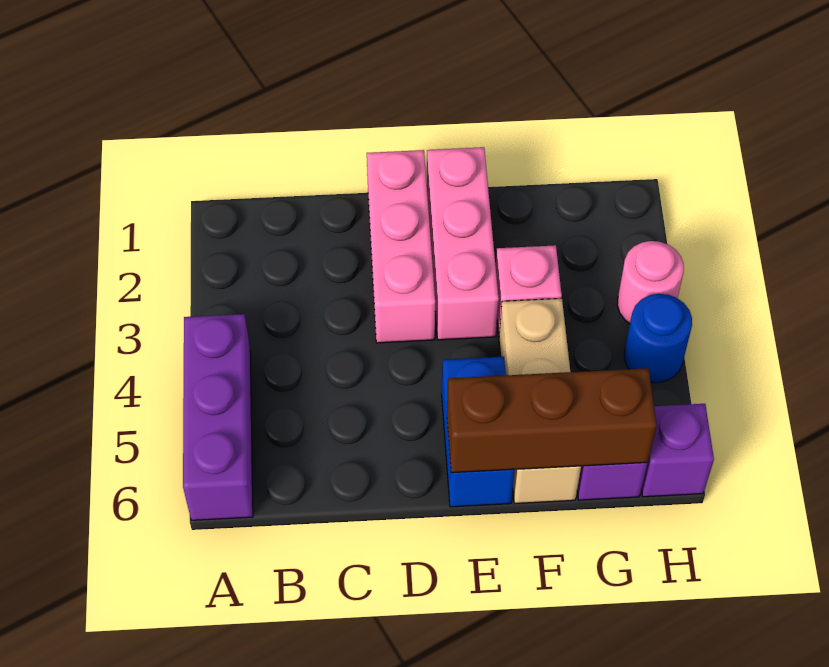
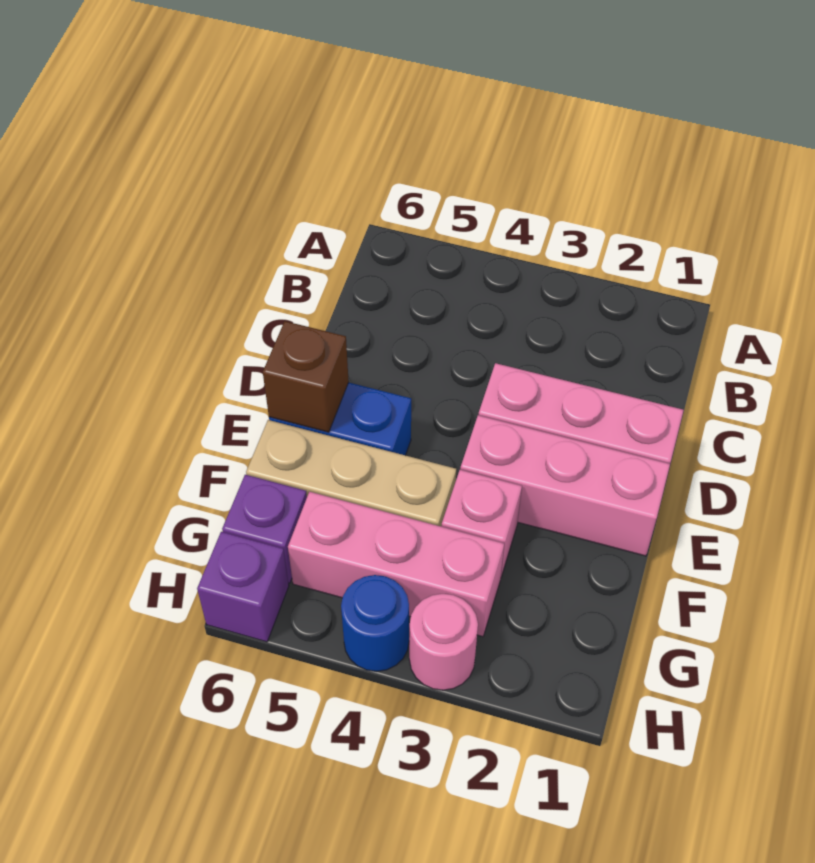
purple 1x3 brick [183,314,253,520] -> none
brown 1x3 brick [447,368,657,473] -> brown 1x1 brick [263,321,349,432]
none -> pink 1x3 brick [288,492,504,637]

